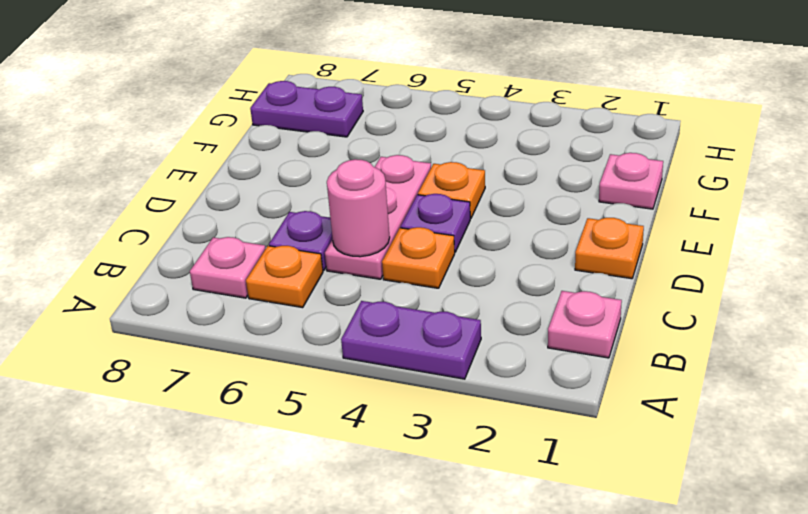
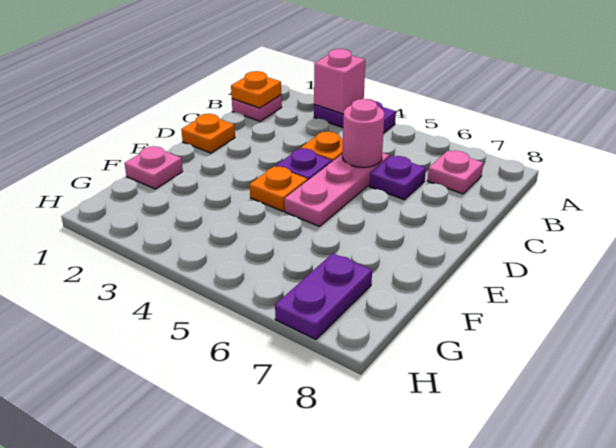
none -> pink 1x1 brick [314,49,365,114]
orange 1x1 plate [246,246,323,308] -> orange 1x1 plate moved to [231,71,281,108]
purple 1x2 plate [250,81,363,137] -> purple 1x2 plate turned to [275,253,372,340]

